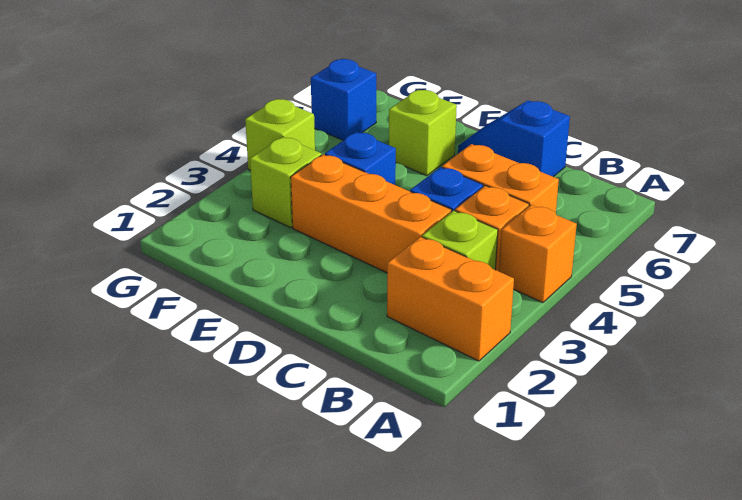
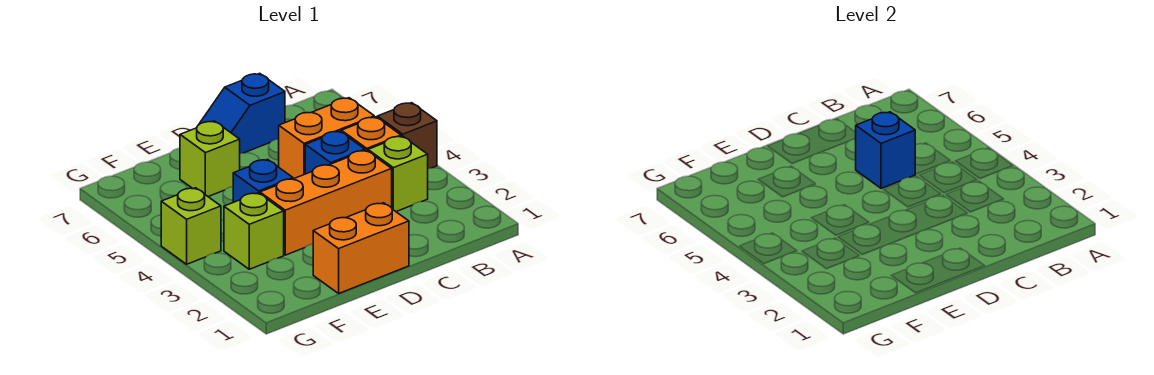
orange 1x2 brick [387,237,514,361] -> orange 1x2 brick moved to [313,203,409,293]
orange 1x1 brick [499,205,577,303] -> brown 1x1 brick [377,103,437,169]
blue 1x1 brick [311,59,376,140] -> blue 1x1 brick moved to [855,112,915,188]

